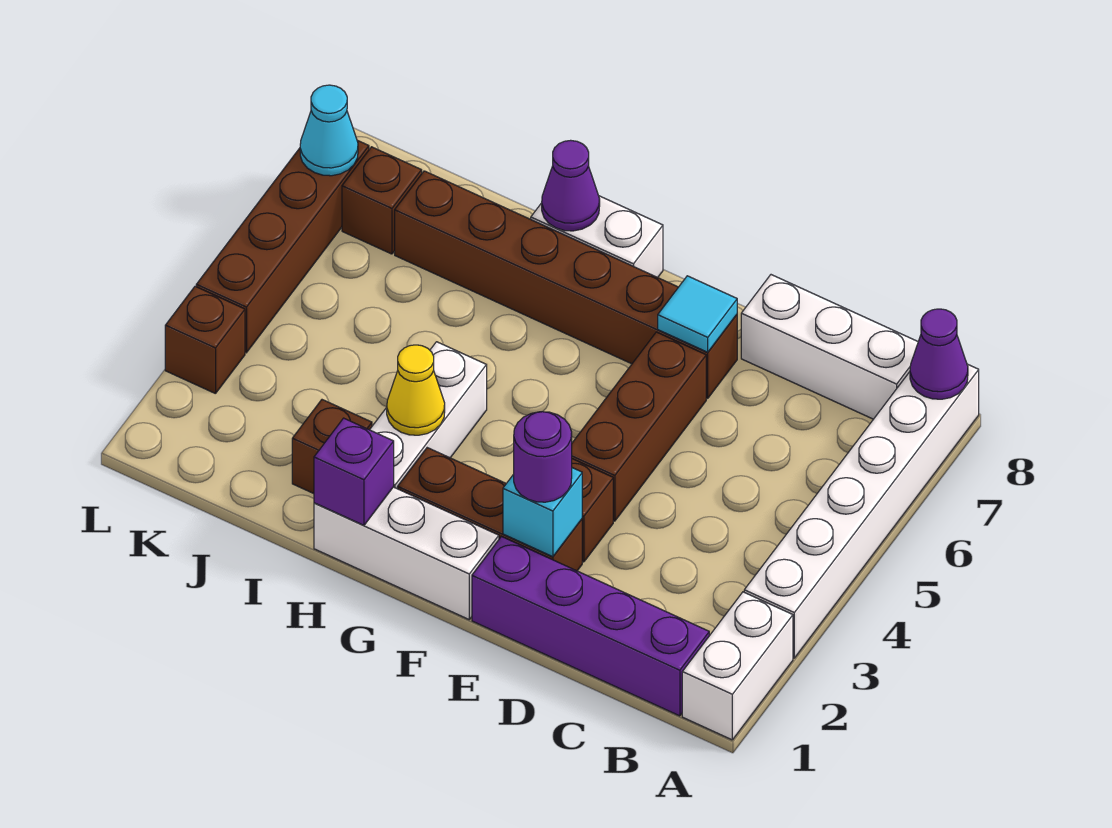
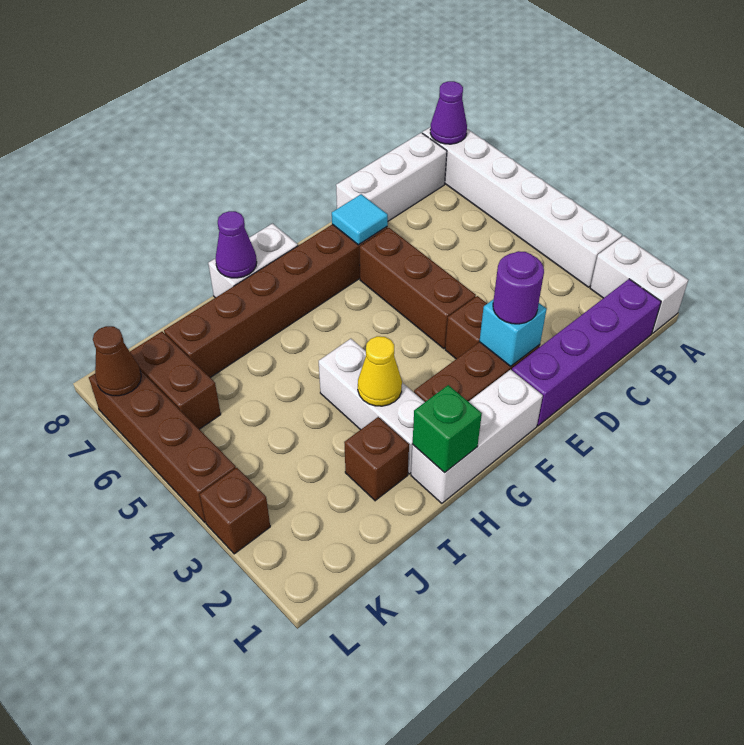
purple 1x1 brick [314,418,394,525] -> green 1x1 brick [413,385,482,473]
brown 1x1 brick [342,147,422,254] -> brown 1x2 brick [130,332,221,429]
cyan 1x1 cone [300,85,358,176] -> brown 1x1 cone [93,326,141,396]

